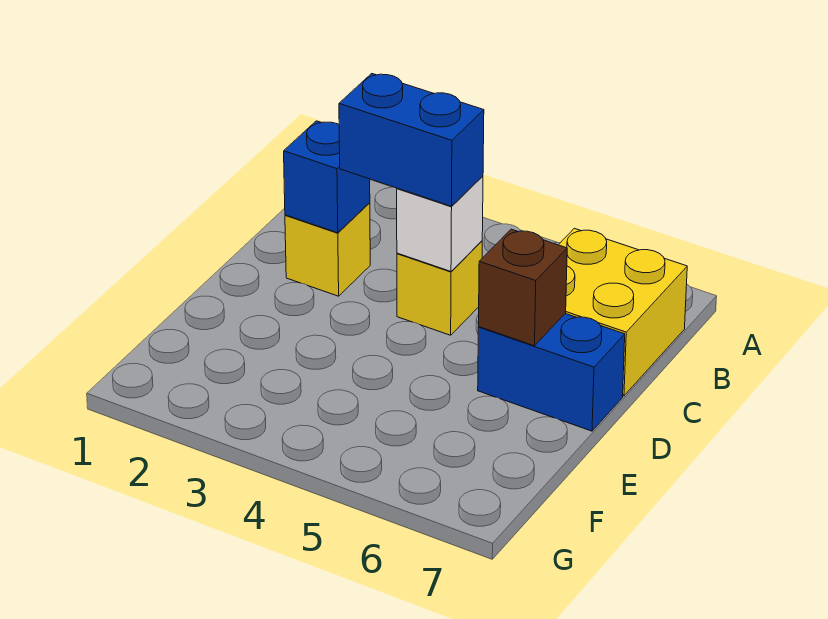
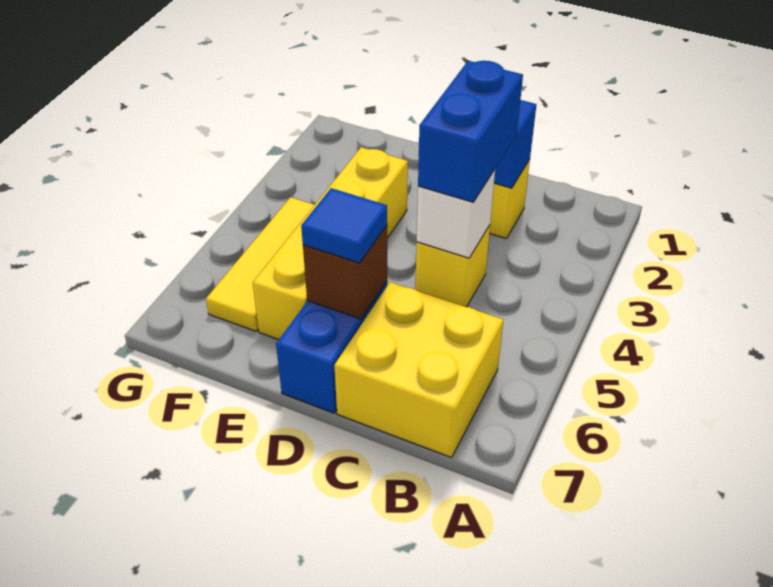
none -> blue 1x1 tile [301,188,387,263]
none -> yellow 1x4 brick [253,147,408,340]
none -> yellow 1x3 tile [206,197,314,331]

